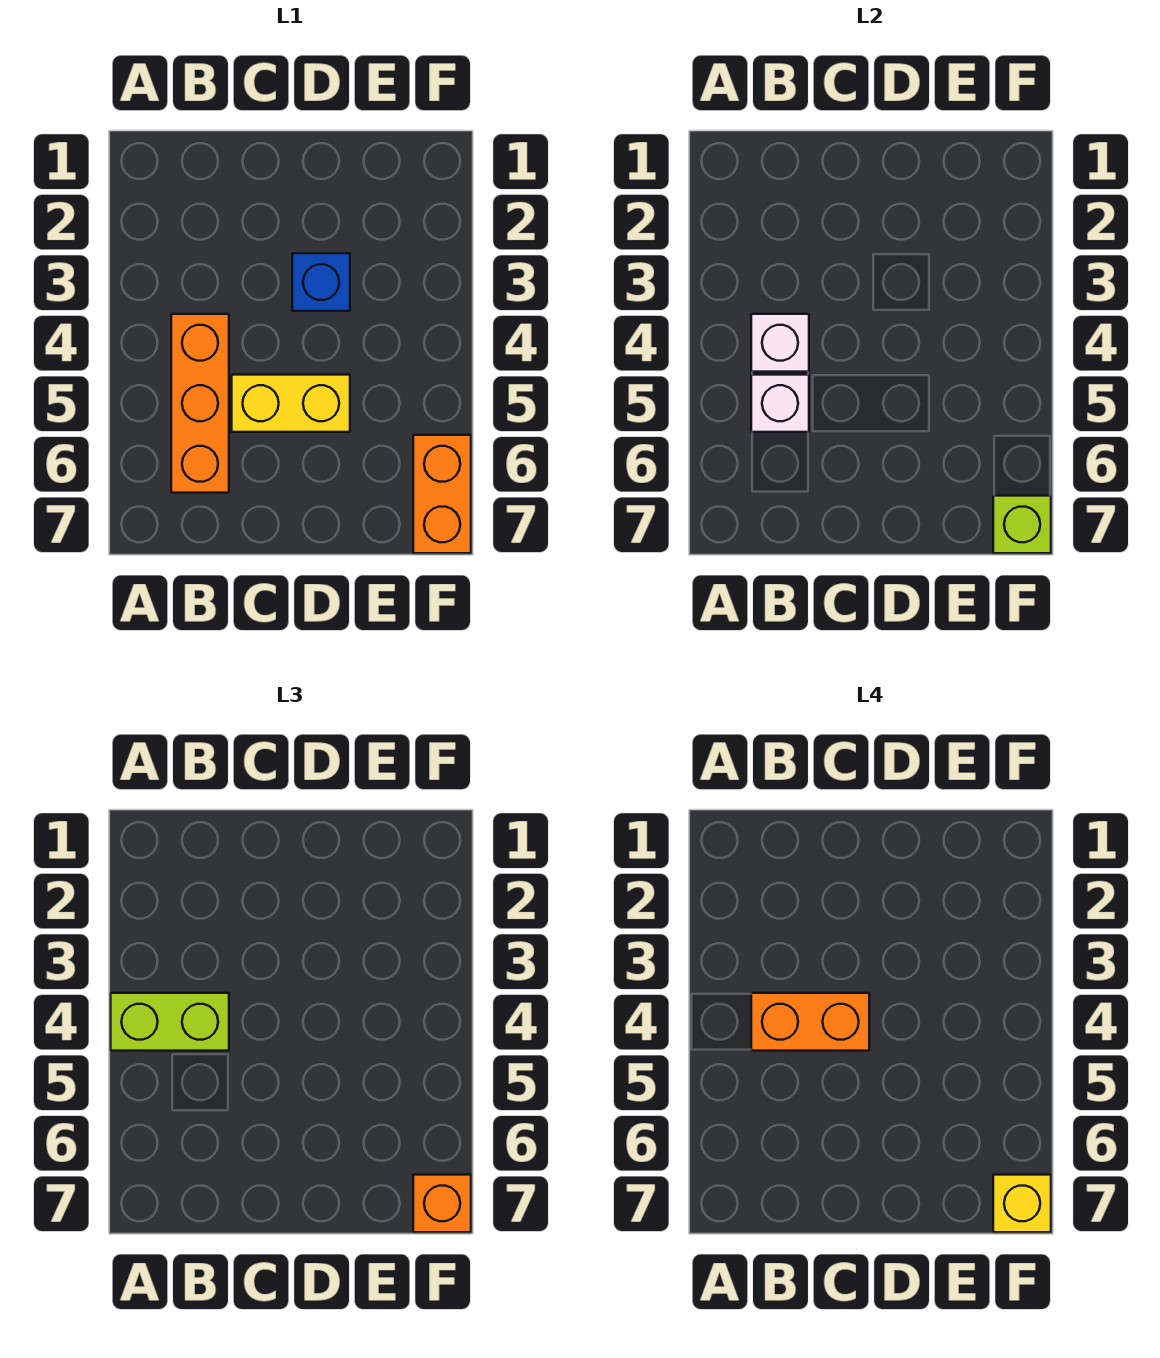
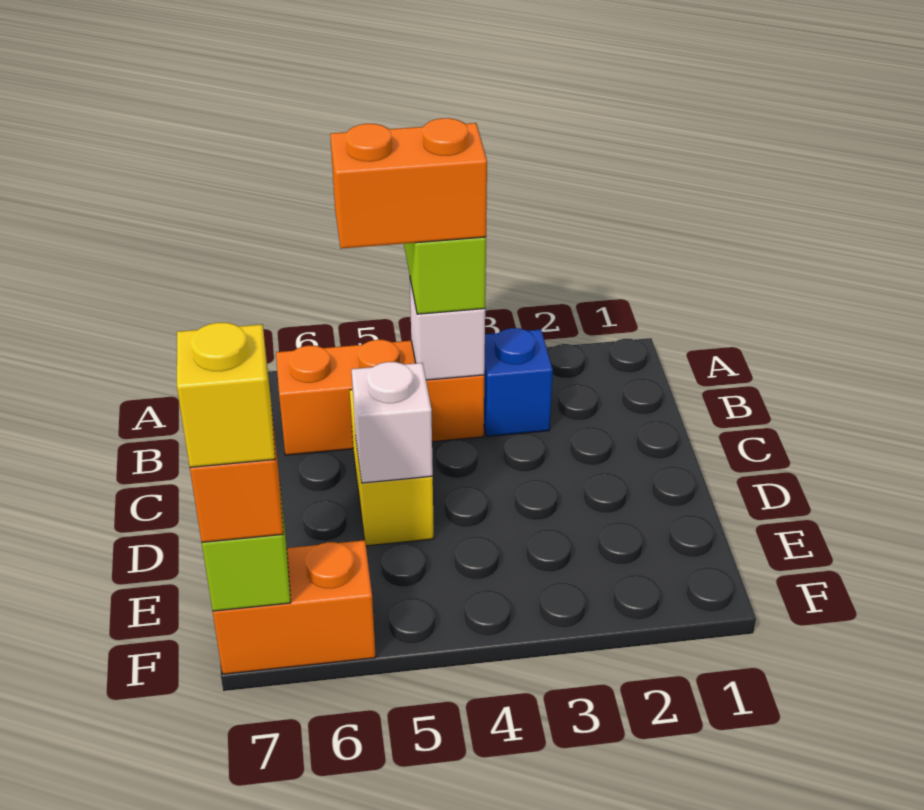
orange 1x2 brick [751,993,869,1051] -> orange 1x2 brick turned to [330,118,487,249]
white 1x1 brick [751,375,809,432] -> white 1x1 brick moved to [351,362,433,483]
blue 1x1 brick [292,253,350,311] -> blue 1x1 brick moved to [484,328,553,436]

